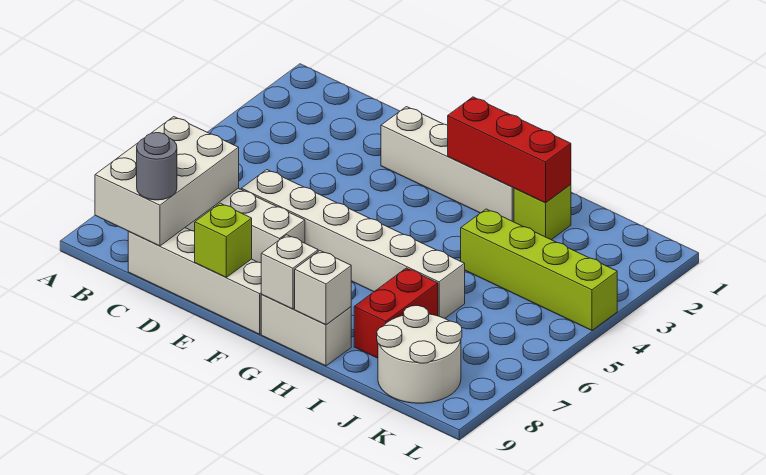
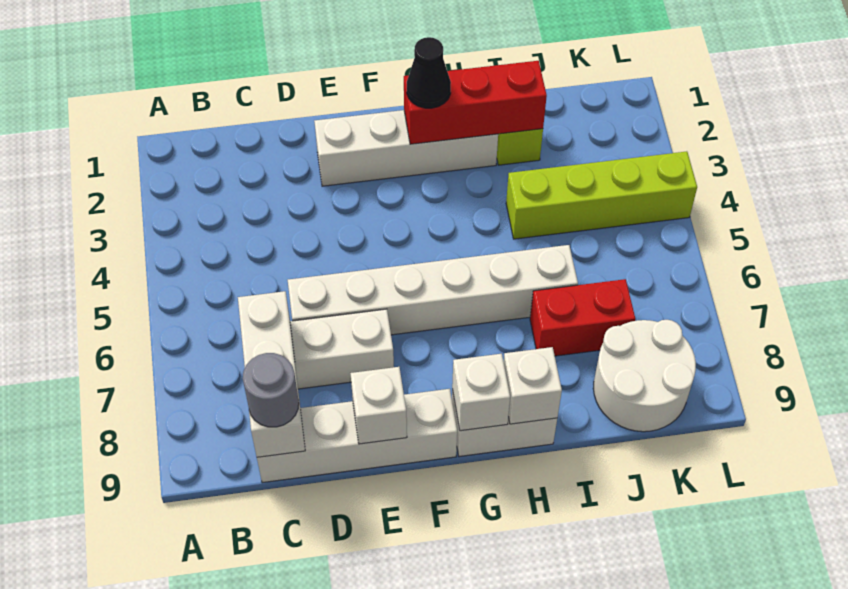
white 2x3 brick [95,117,239,246] -> white 1x3 brick [238,291,305,457]
lime 1x1 brick [195,203,252,277] -> white 1x1 brick [350,367,407,444]
none -> black 1x1 cone [407,37,451,108]
red 1x2 brick [354,268,438,358] -> red 1x2 brick turned to [530,279,635,356]

